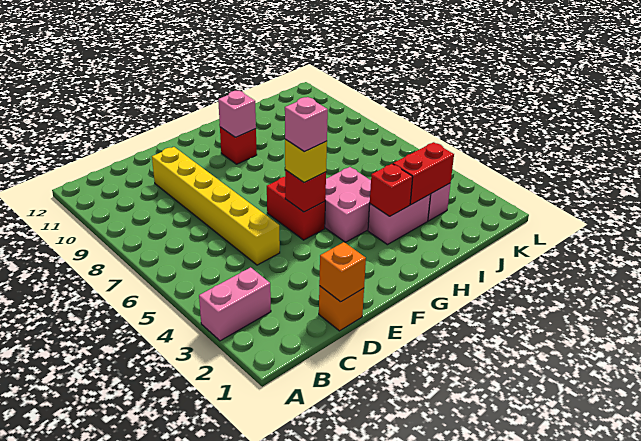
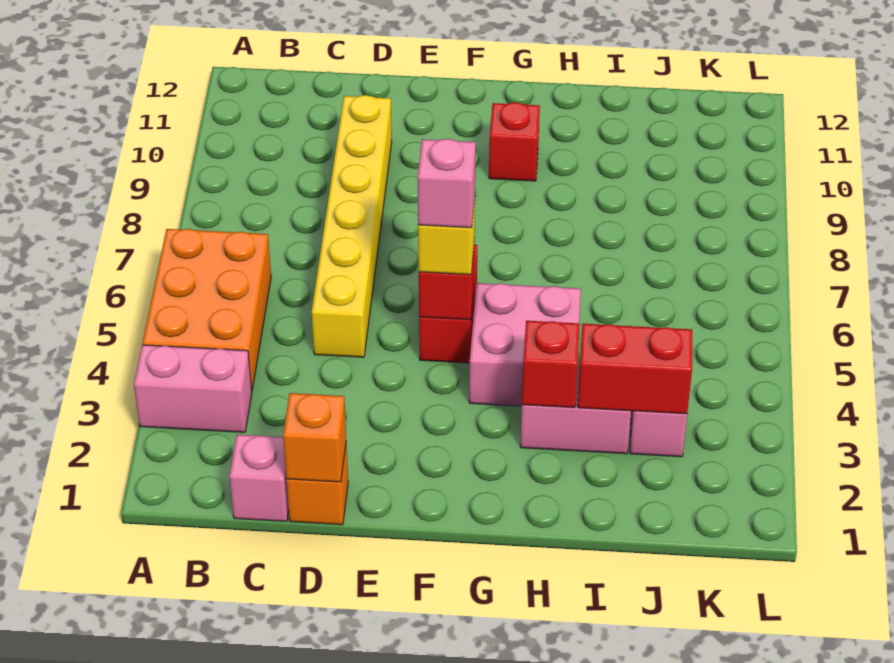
none -> orange 2x3 brick [142,229,271,390]
pink 1x1 brick [218,91,256,137] -> pink 1x1 brick moved to [229,435,289,521]

